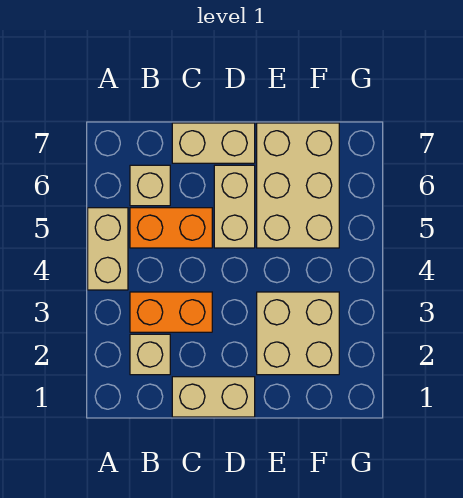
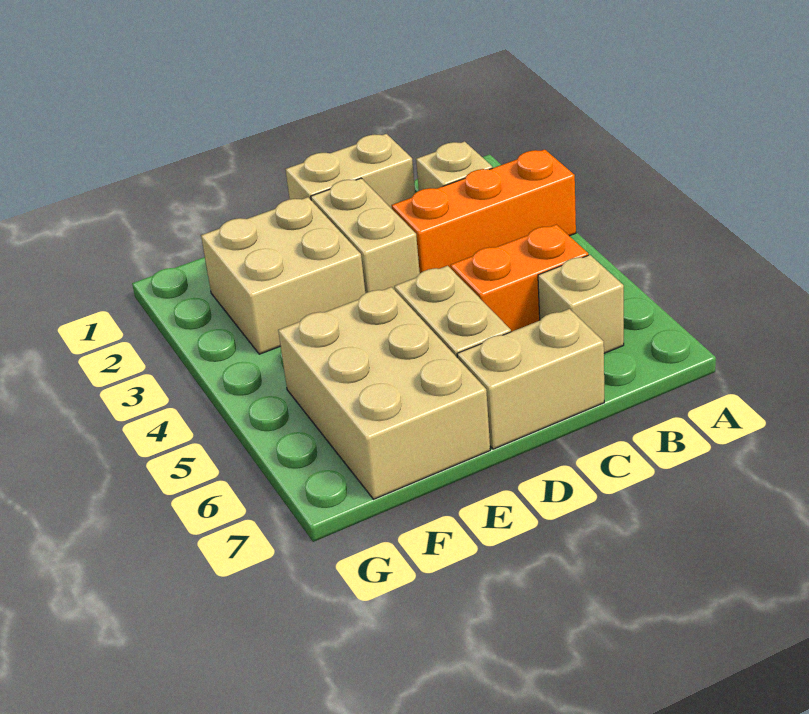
tan 1x2 brick [88,208,128,290] -> tan 1x2 brick moved to [311,178,420,293]
orange 1x2 brick [130,292,212,332] -> orange 1x3 brick [391,149,576,273]

